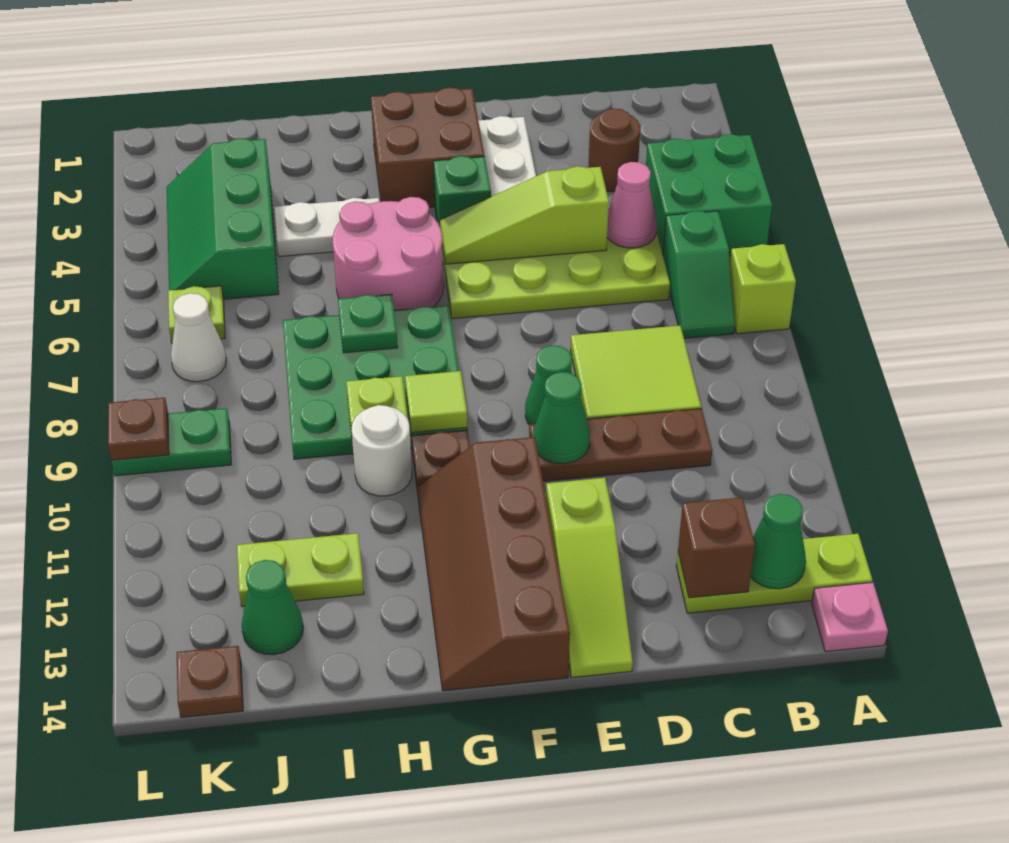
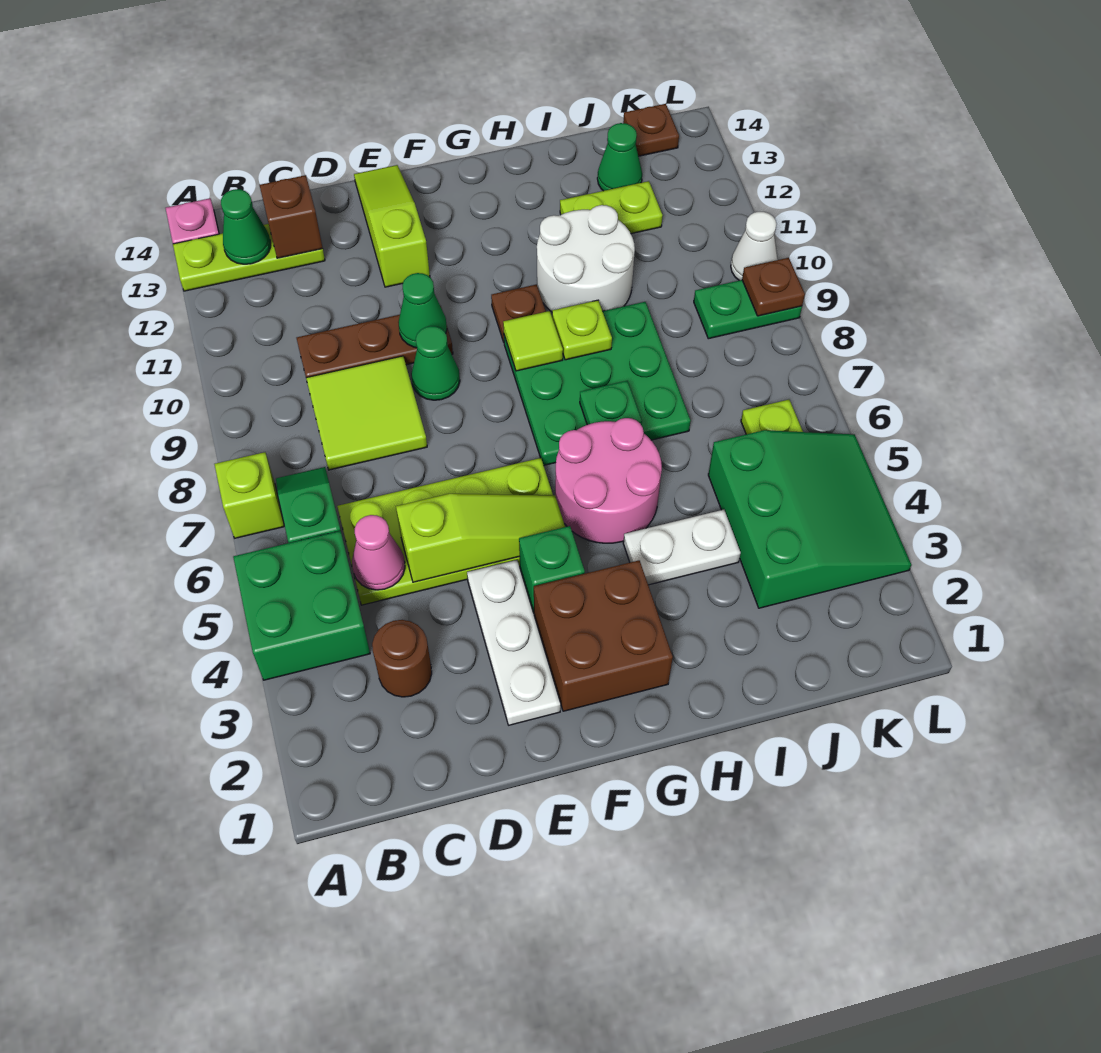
brown 2x4 slope [417,437,570,691] -> none
white 1x1 round brick [352,405,412,496] -> white 2x2 round brick [537,205,635,312]
green 2x3 slope [167,138,279,299] -> green 3x3 slope [708,430,911,608]
white 1x1 cone [171,293,226,382] -> white 1x1 cone moved to [731,212,778,281]

